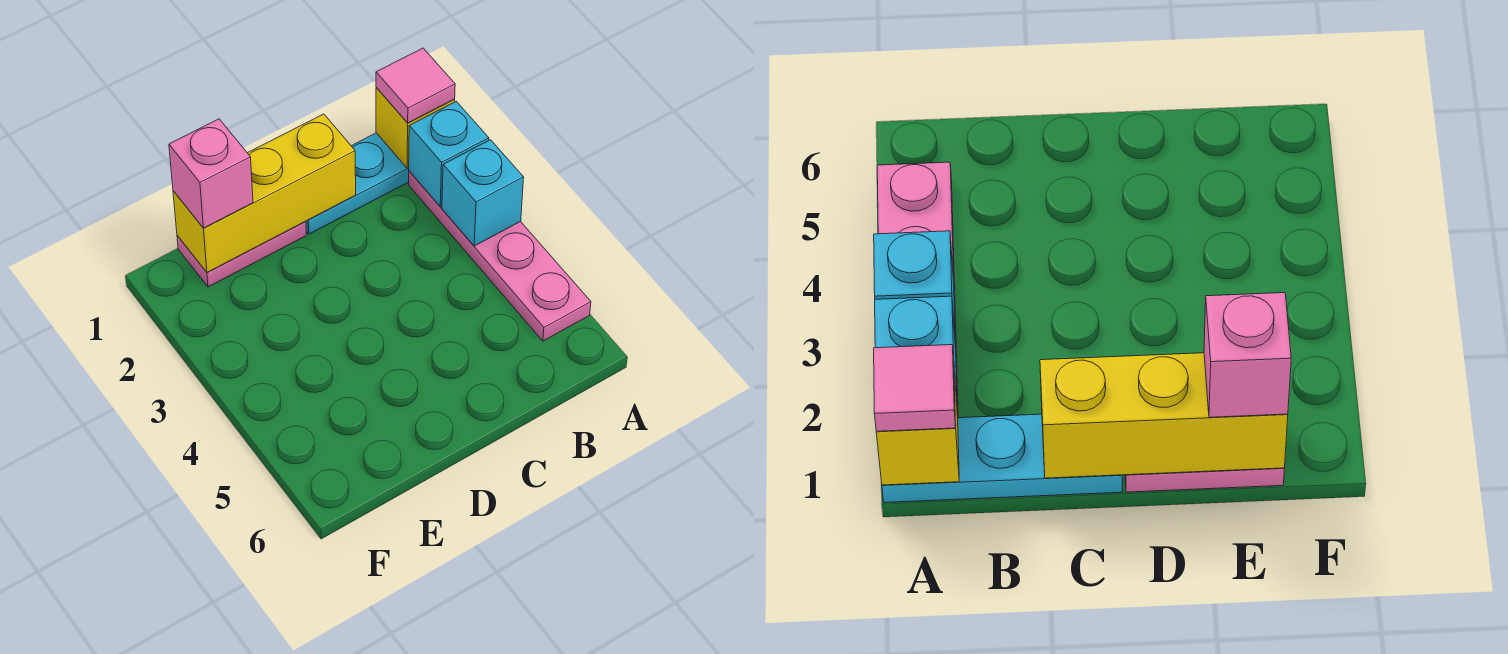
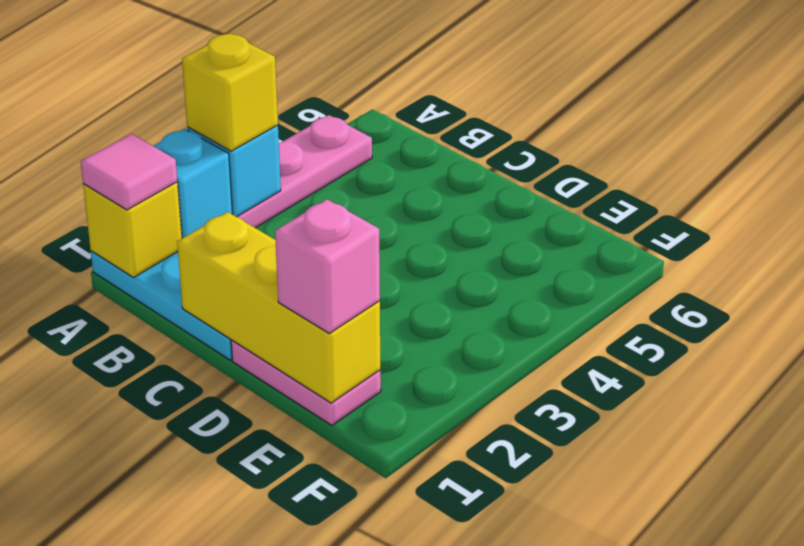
none -> yellow 1x1 brick [182,33,278,151]

